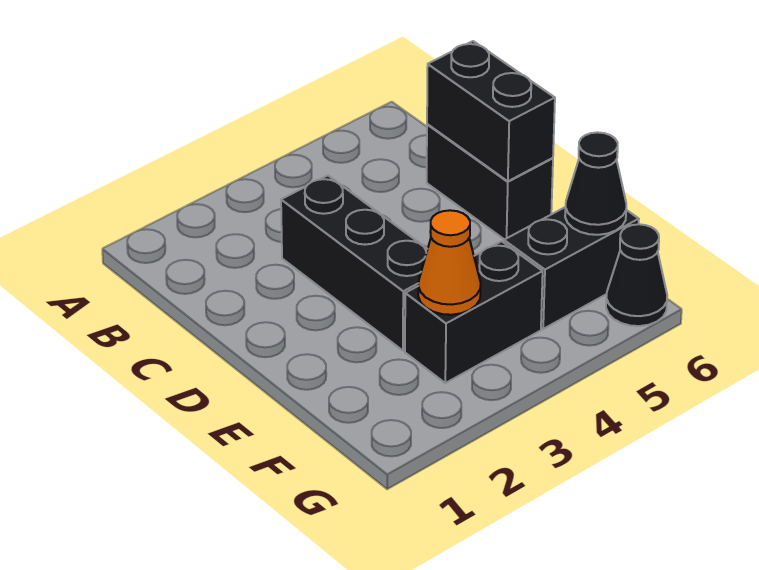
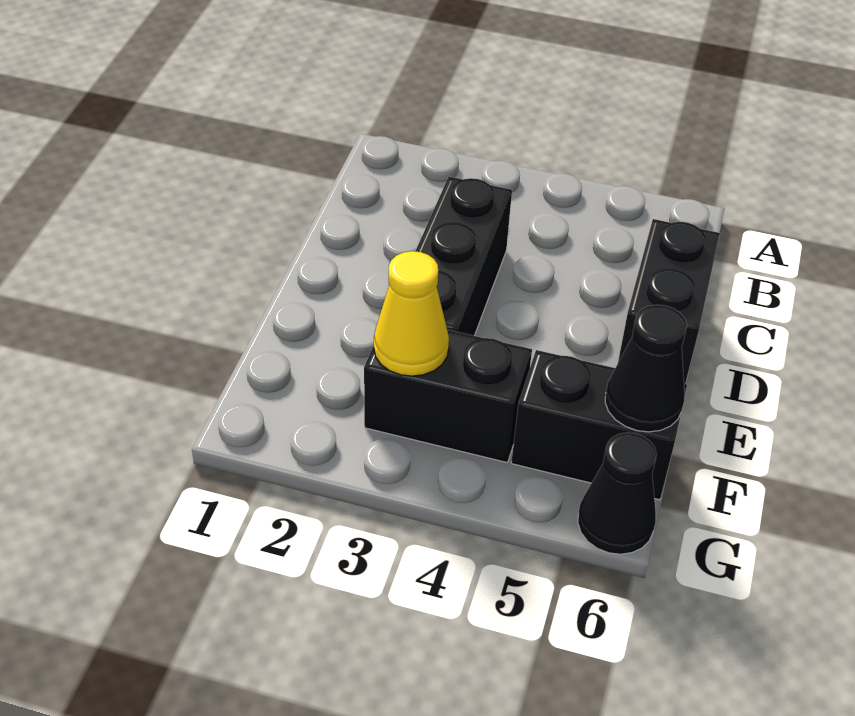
black 1x2 brick [427,41,555,181] -> none
orange 1x1 cone [418,210,481,315] -> yellow 1x1 cone [374,251,449,376]

